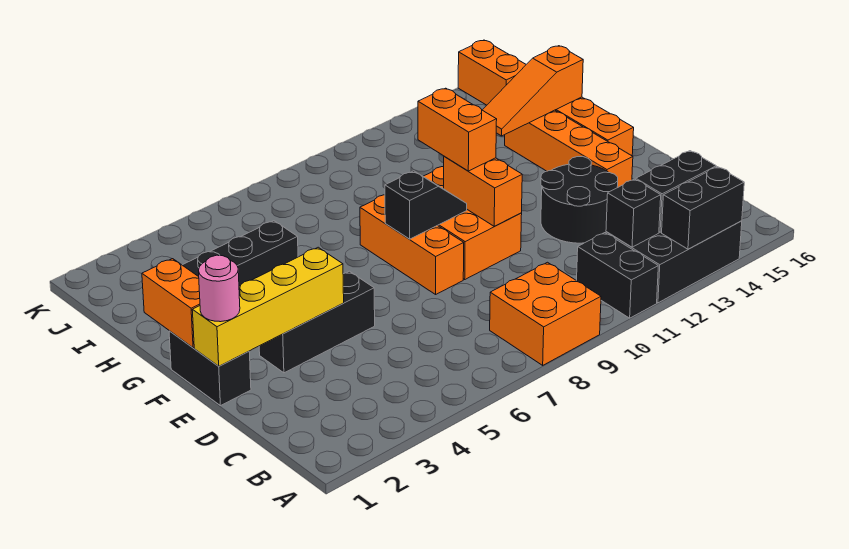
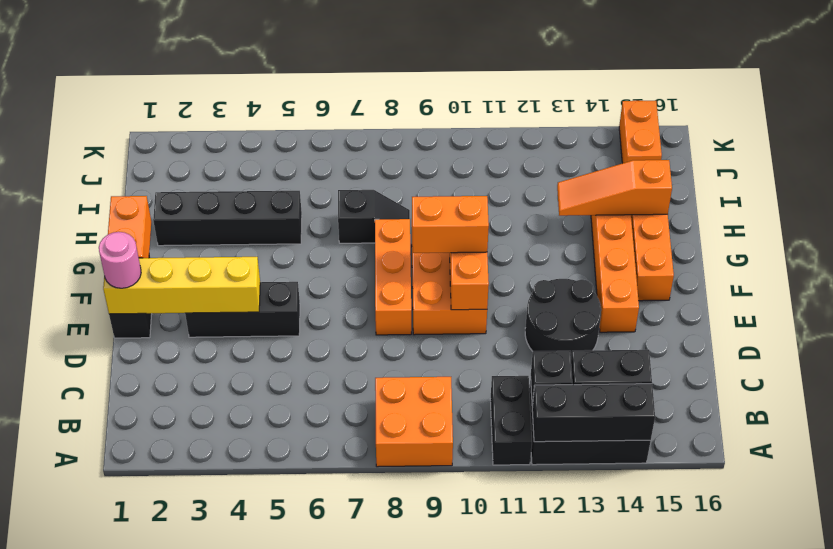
black 1x2 brick [662,167,744,249] -> black 1x3 brick [532,384,655,442]
black 1x2 slope [385,171,467,239] -> black 1x2 slope moved to [338,190,410,243]
orange 1x2 brick [418,88,497,171] -> orange 1x2 brick turned to [412,196,489,253]

